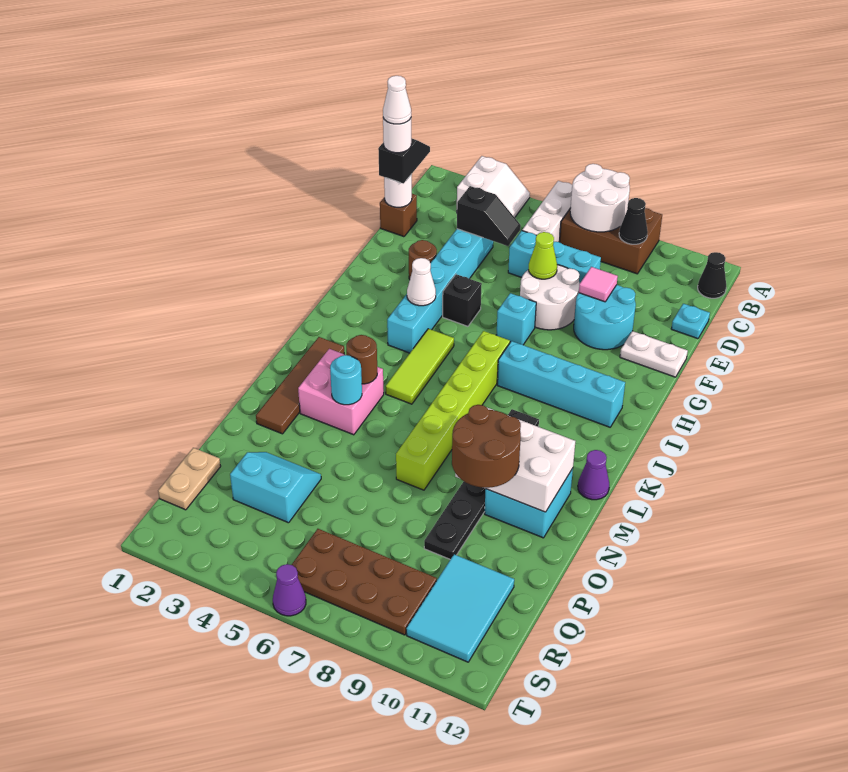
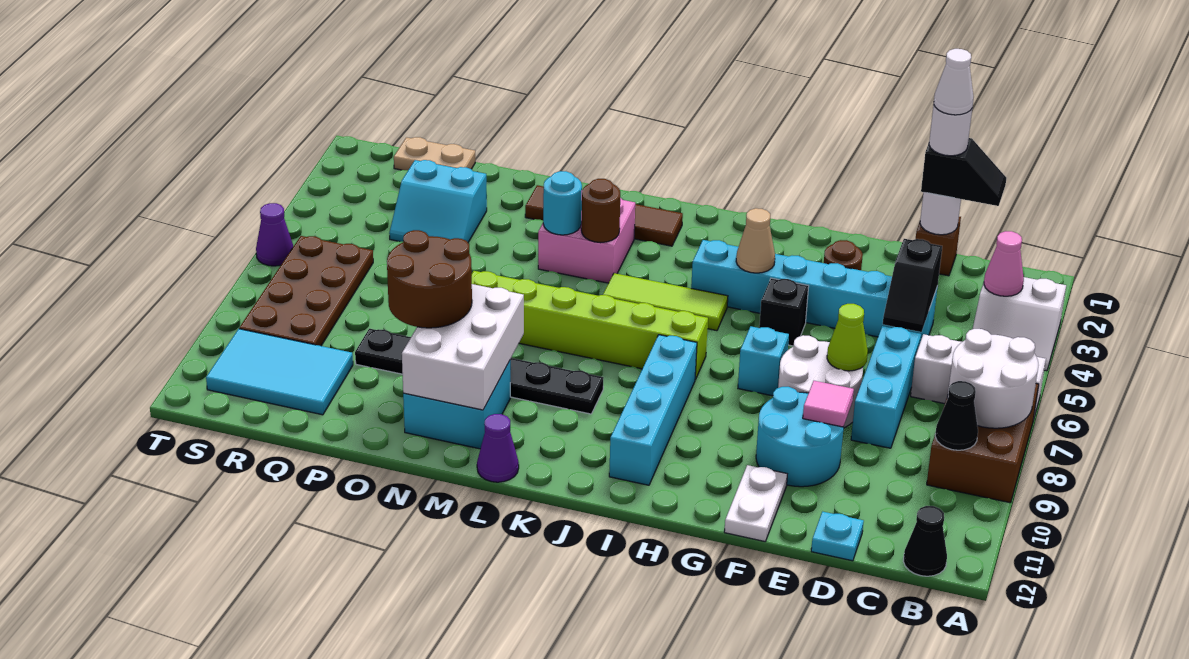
none -> pink 1x1 cone [984,231,1024,296]
white 1x1 cone [407,258,436,306] -> tan 1x1 cone [736,208,775,273]
cyan 2x2 slope [230,452,321,523] -> cyan 2x2 slope turned to [389,160,487,242]

